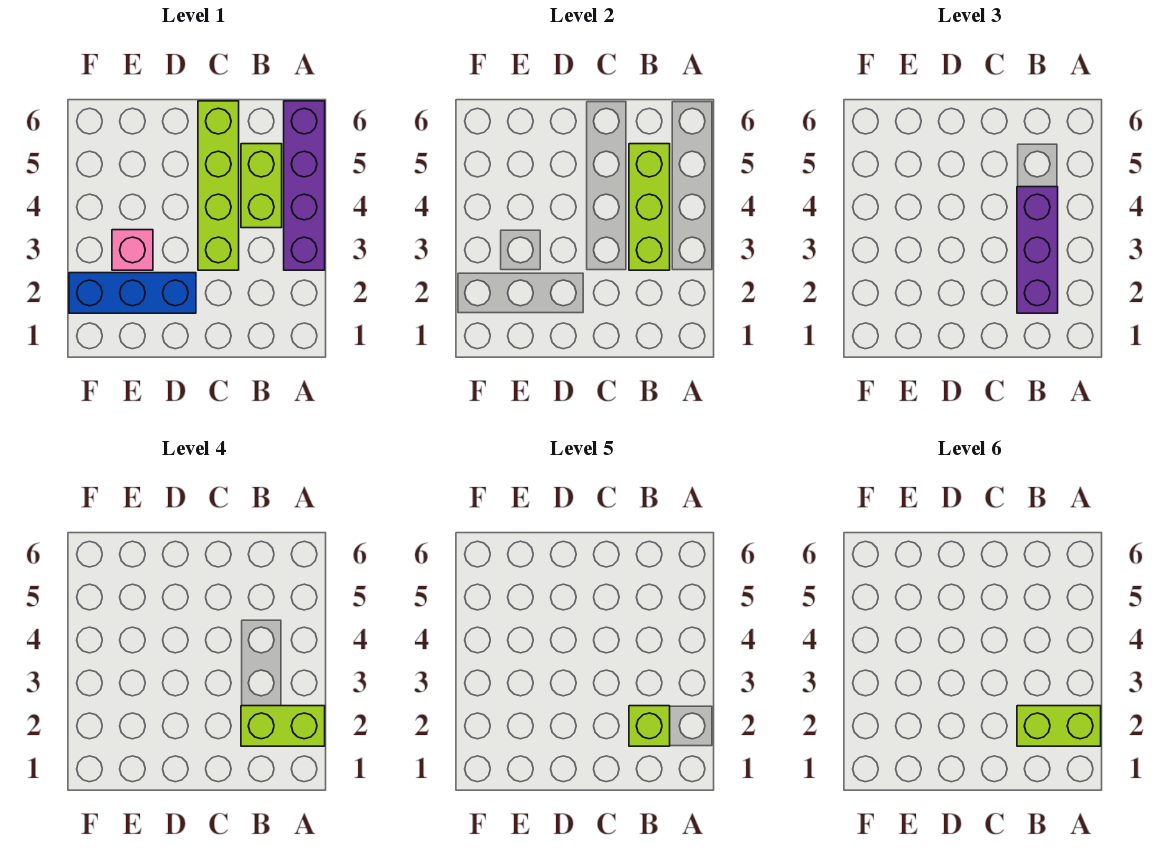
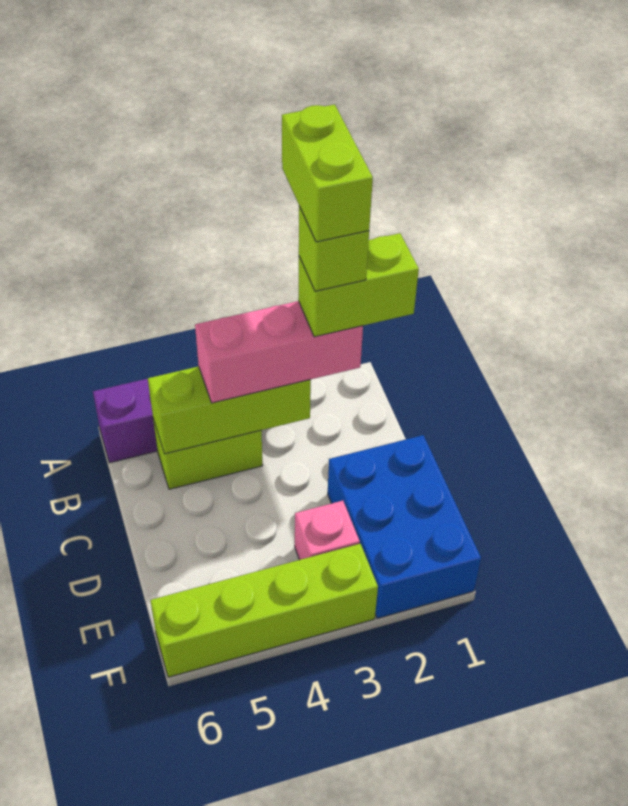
lime 1x2 brick [241,706,325,746] -> lime 1x2 brick turned to [298,233,419,337]
purple 1x3 brick [1017,187,1058,313] -> pink 1x3 brick [195,301,363,403]
lime 1x4 brick [198,101,239,270] -> lime 1x4 brick moved to [150,544,378,677]
blue 1x3 brick [69,273,196,313] -> blue 2x3 brick [328,435,481,618]

